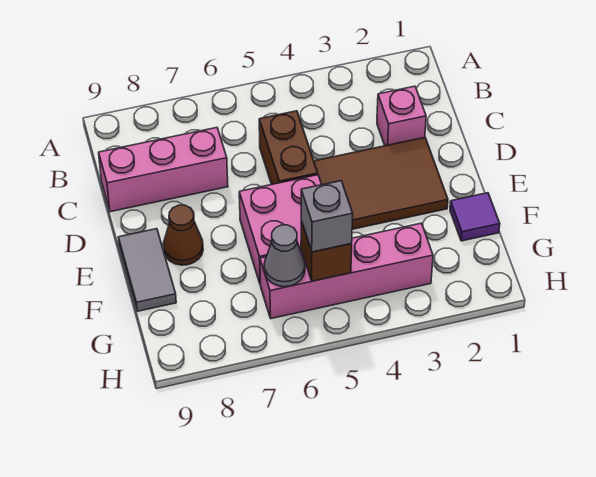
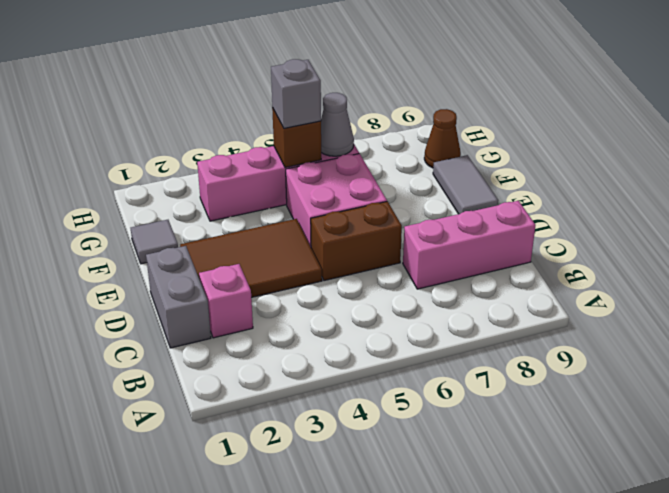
none -> grey 1x2 brick [146,246,211,348]
brown 1x2 brick [259,111,318,185] -> brown 1x2 brick turned to [311,201,402,281]
brown 1x1 cone [163,205,203,265] -> brown 1x1 cone moved to [424,109,461,168]
purple 1x1 tile [450,193,500,241] -> grey 1x1 tile [131,220,178,264]

